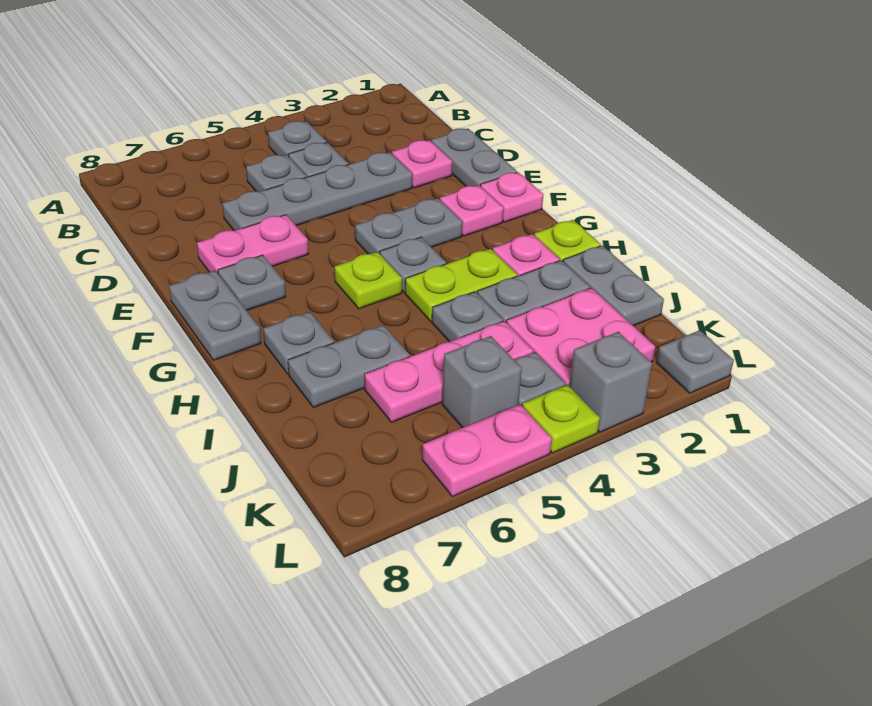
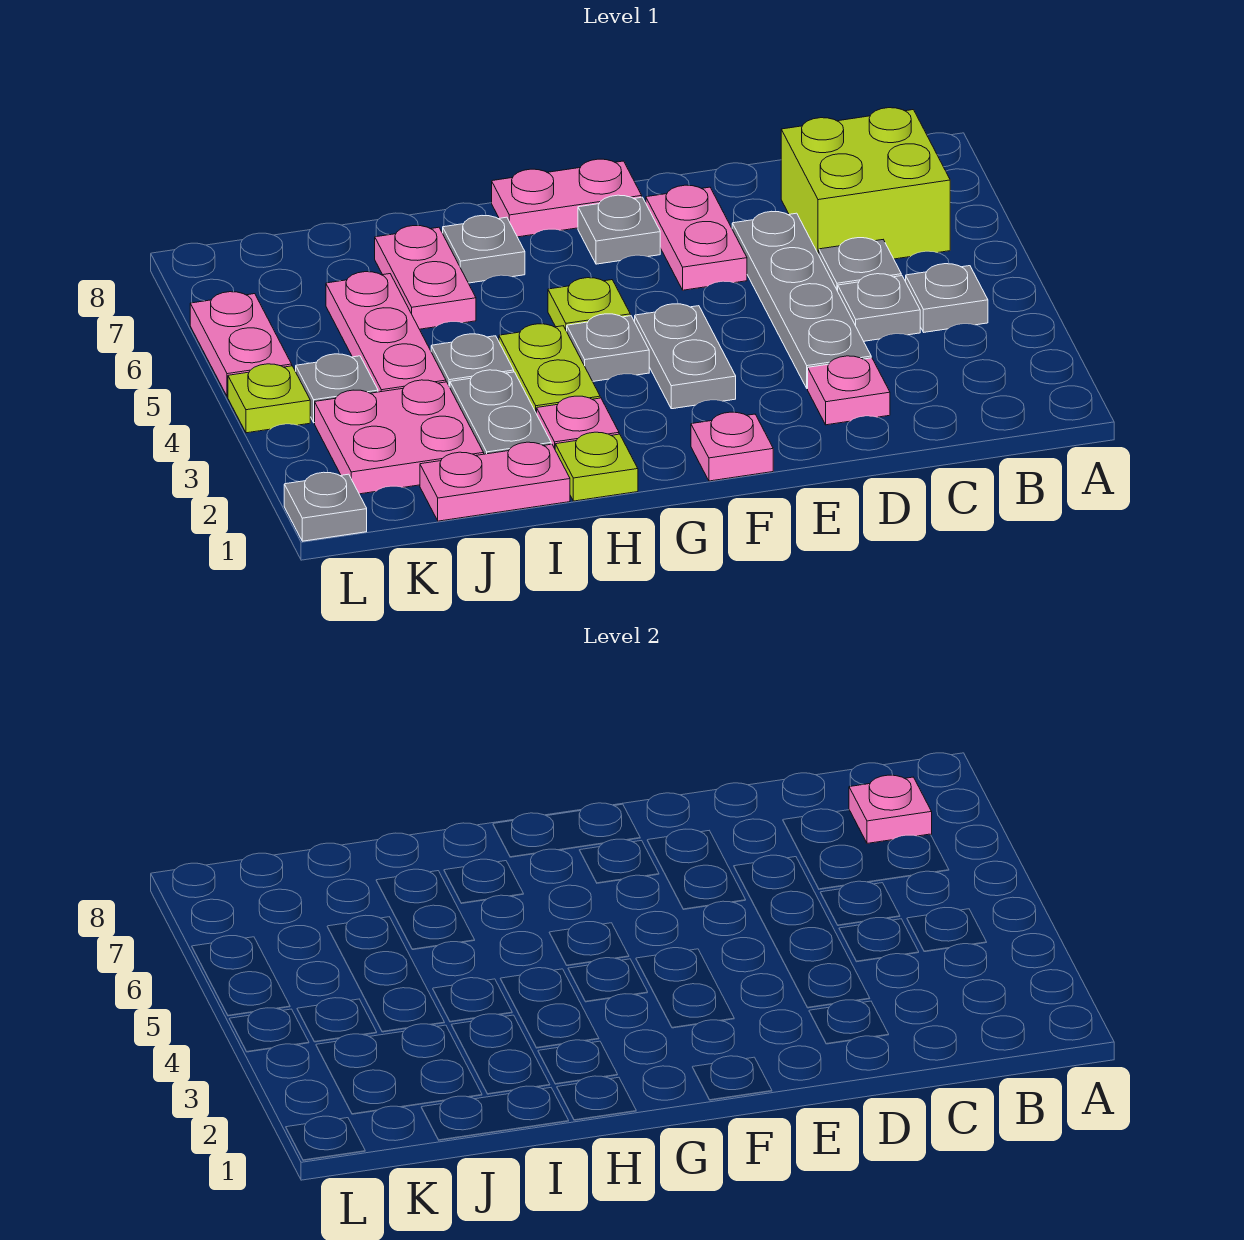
none -> lime 2x2 brick [781,108,950,259]
grey 1x2 plate [431,129,517,186] -> none
pink 1x1 plate [440,185,504,236] -> pink 1x1 plate moved to [849,775,932,843]
grey 1x2 plate [169,271,261,360] -> pink 1x2 plate [492,159,642,237]
grey 1x2 plate [563,245,664,326] -> pink 1x2 plate [420,442,570,521]
grey 1x2 plate [288,325,410,408] -> pink 1x2 plate [375,226,476,329]
grey 1x1 brick [442,336,522,428] -> none
grey 1x1 brick [569,332,652,432] -> none

